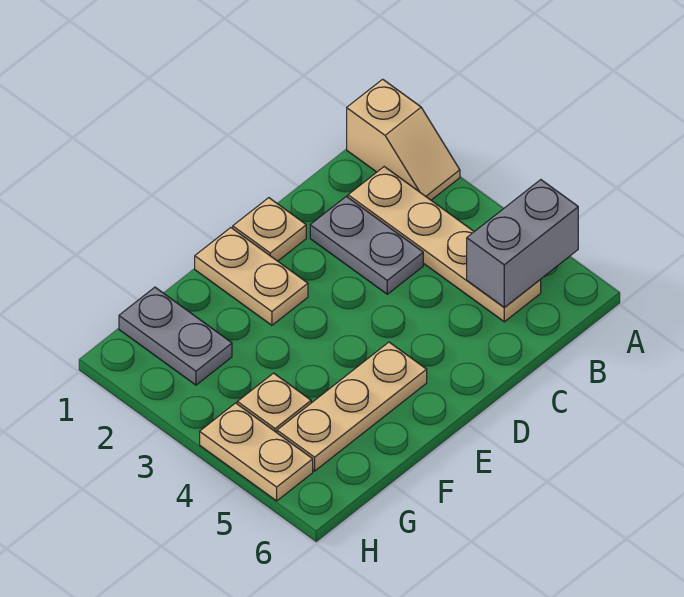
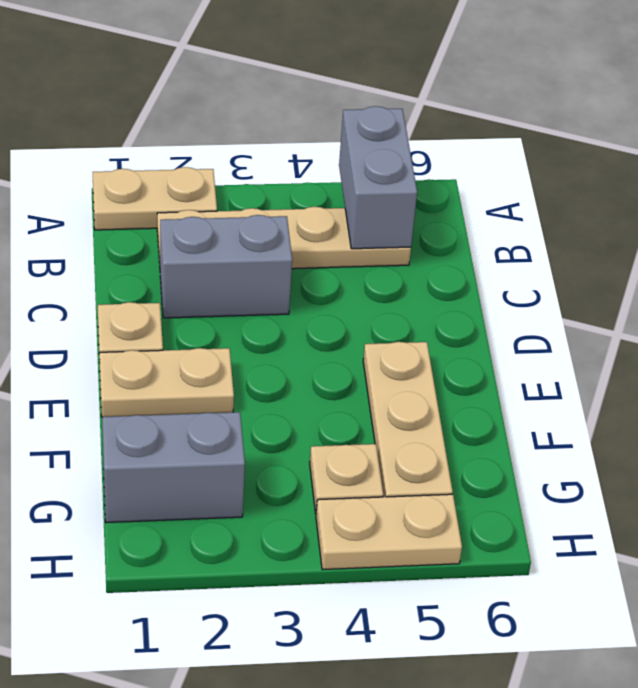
tan 1x2 slope [347,79,460,200] -> tan 1x2 plate [93,167,217,230]
grey 1x2 plate [310,196,423,294] -> grey 1x2 brick [160,215,292,318]
grey 1x2 plate [119,287,232,385] -> grey 1x2 brick [102,412,245,523]

